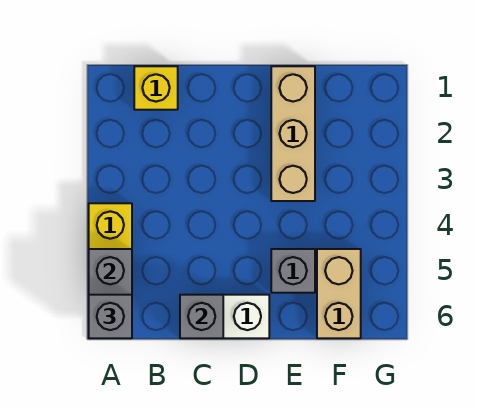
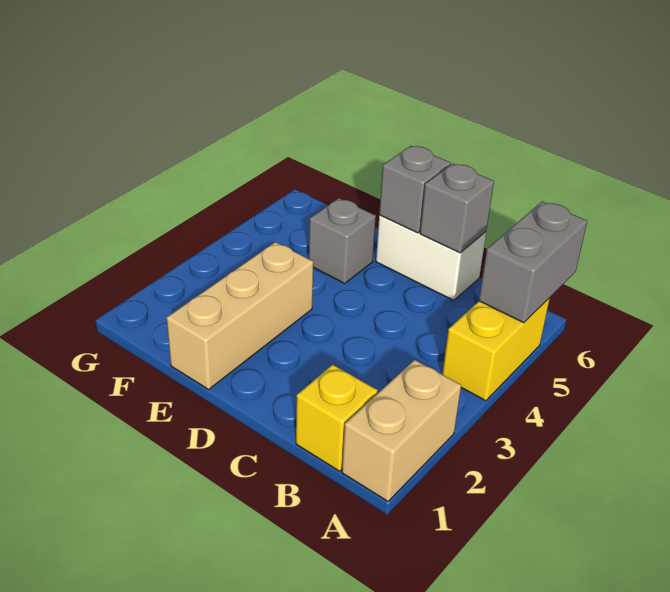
grey 1x1 brick [89,295,132,338] -> grey 1x1 brick moved to [379,146,450,233]
tan 1x2 brick [317,249,361,338] -> tan 1x2 brick moved to [342,360,461,501]

